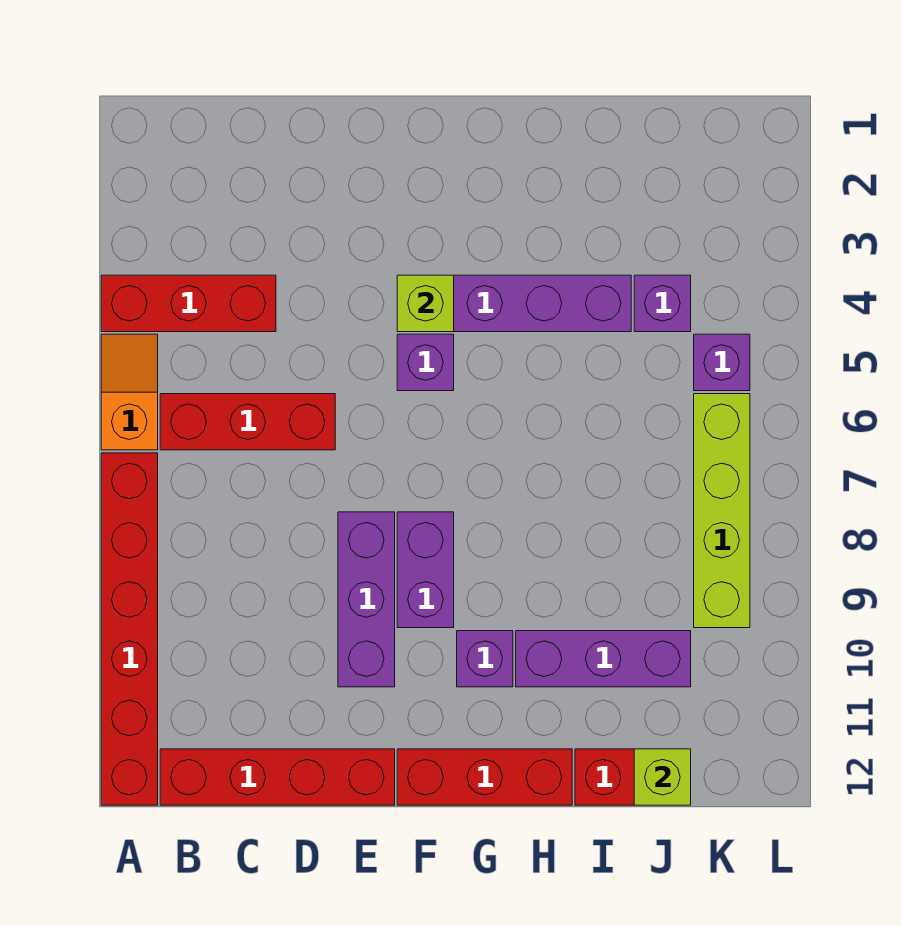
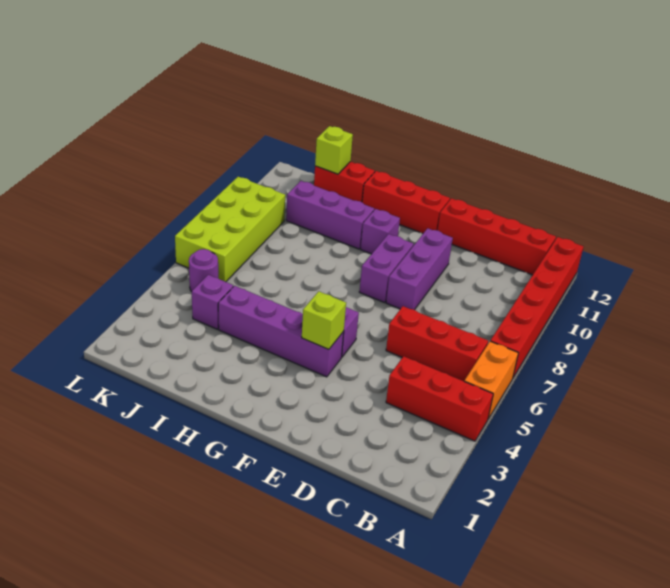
orange 1x2 slope [101,334,158,450] -> orange 1x2 brick [464,341,518,419]
purple 1x1 brick [694,334,750,391] -> purple 1x1 round brick [189,249,218,292]
lime 1x4 brick [694,394,750,628] -> lime 2x4 brick [175,177,285,282]

